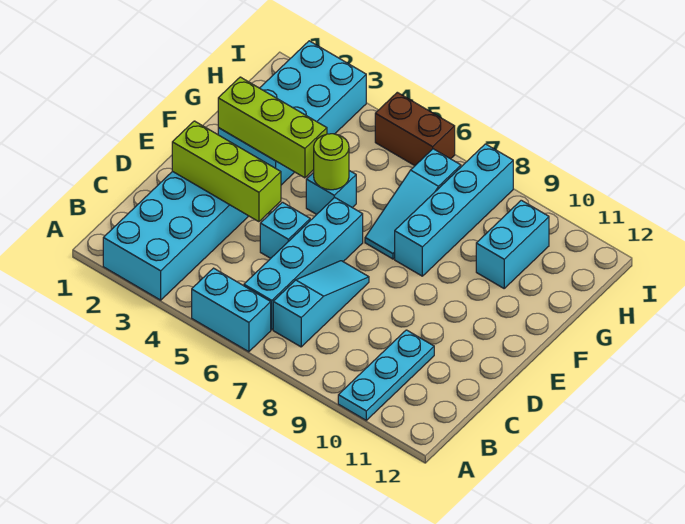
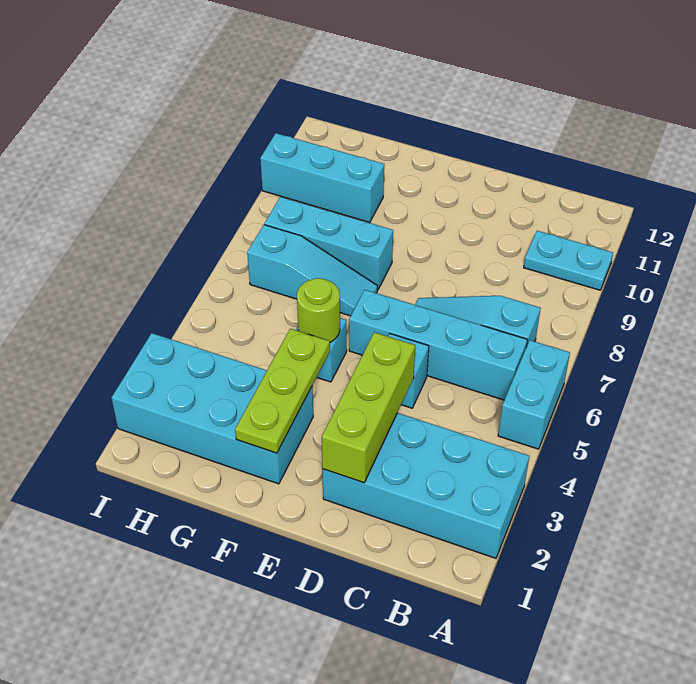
cyan 1x3 plate [338,330,434,420] -> cyan 1x2 plate [524,231,613,290]
lime 1x3 brick [218,77,327,178] -> lime 1x3 plate [235,329,330,453]
cyan 1x4 brick [395,144,513,276] -> cyan 1x3 brick [265,197,393,290]
cyan 1x2 brick [476,200,549,288] -> cyan 1x3 brick [260,133,384,222]
brown 1x2 brick [375,92,455,166] -> none

